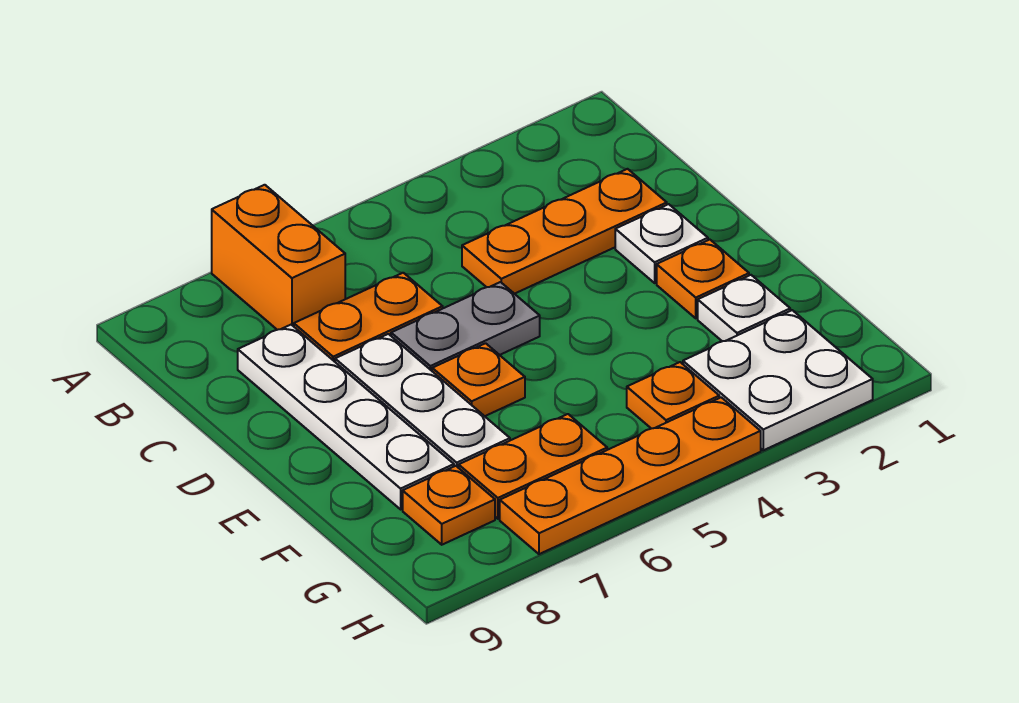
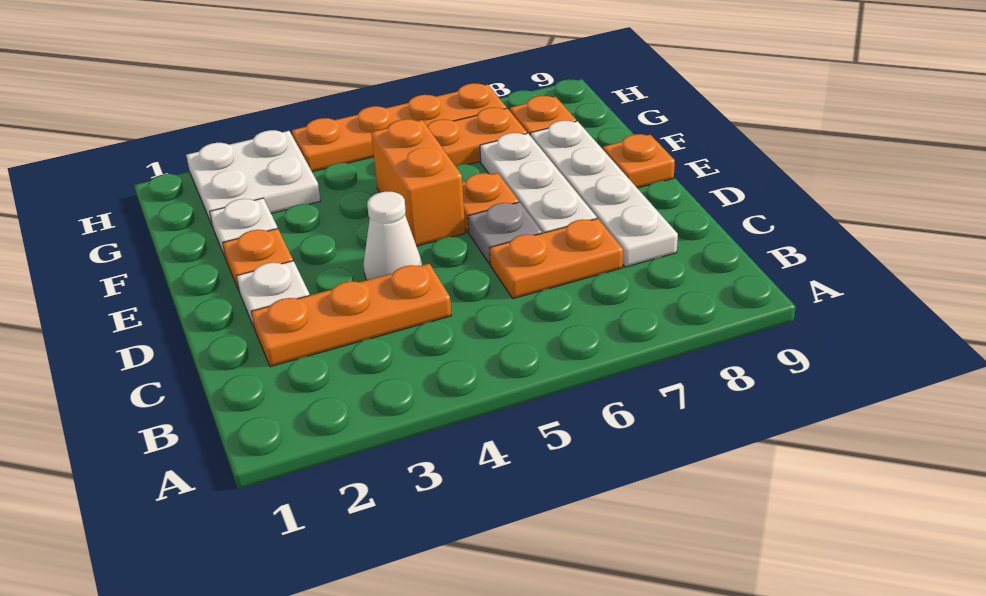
orange 1x2 brick [212,185,345,330] -> orange 1x2 brick moved to [371,119,465,246]
none -> white 1x1 cone [363,192,422,280]
grey 1x2 plate [391,282,540,371] -> grey 1x1 plate [468,202,542,264]
orange 1x1 plate [627,362,719,429] -> orange 1x1 plate moved to [603,134,675,188]

